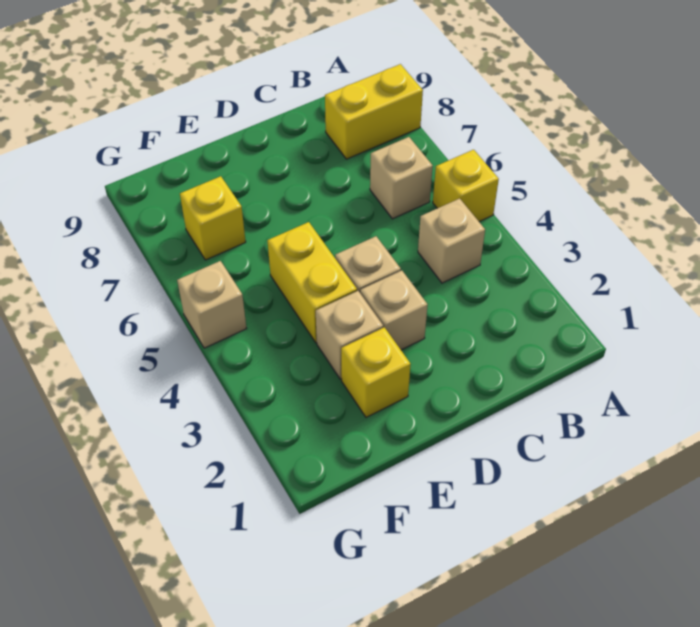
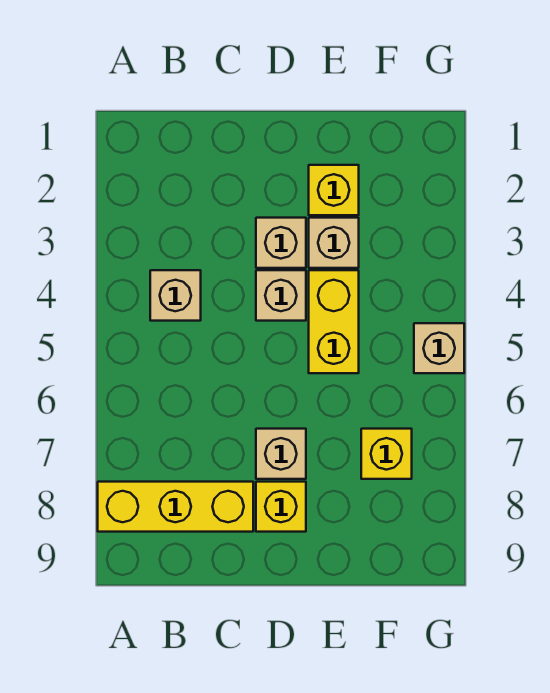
yellow 1x1 brick [433,150,499,222] -> yellow 1x1 brick moved to [256,482,306,532]
yellow 1x2 brick [325,64,423,159] -> yellow 1x3 brick [98,482,253,532]
tan 1x1 brick [370,137,433,219] -> tan 1x1 brick moved to [256,429,306,479]

